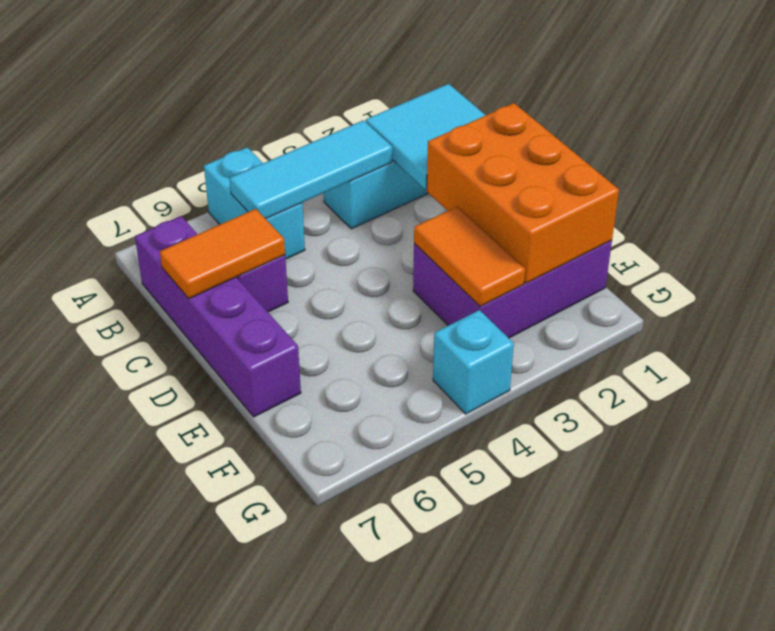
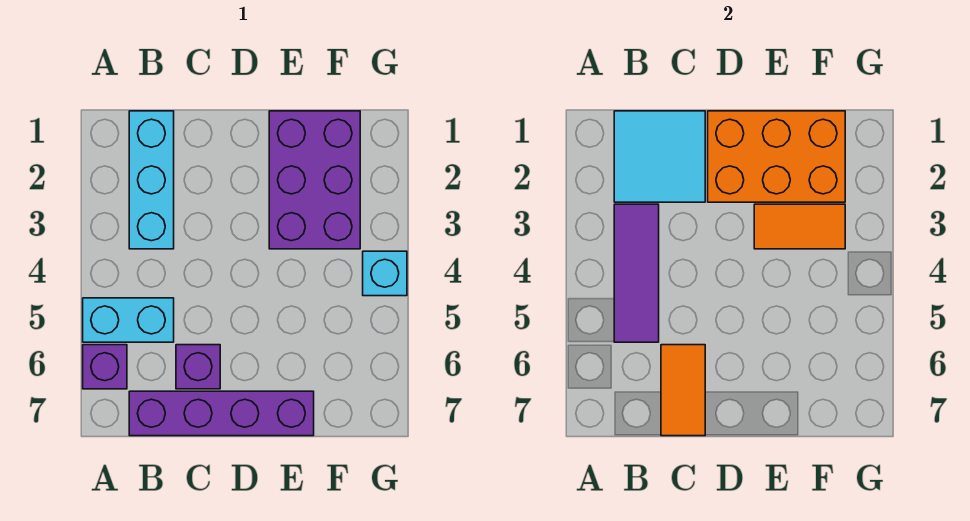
none -> purple 1x1 brick [83,345,127,389]
cyan 1x3 tile [230,120,392,219] -> purple 1x3 tile [614,204,659,342]

